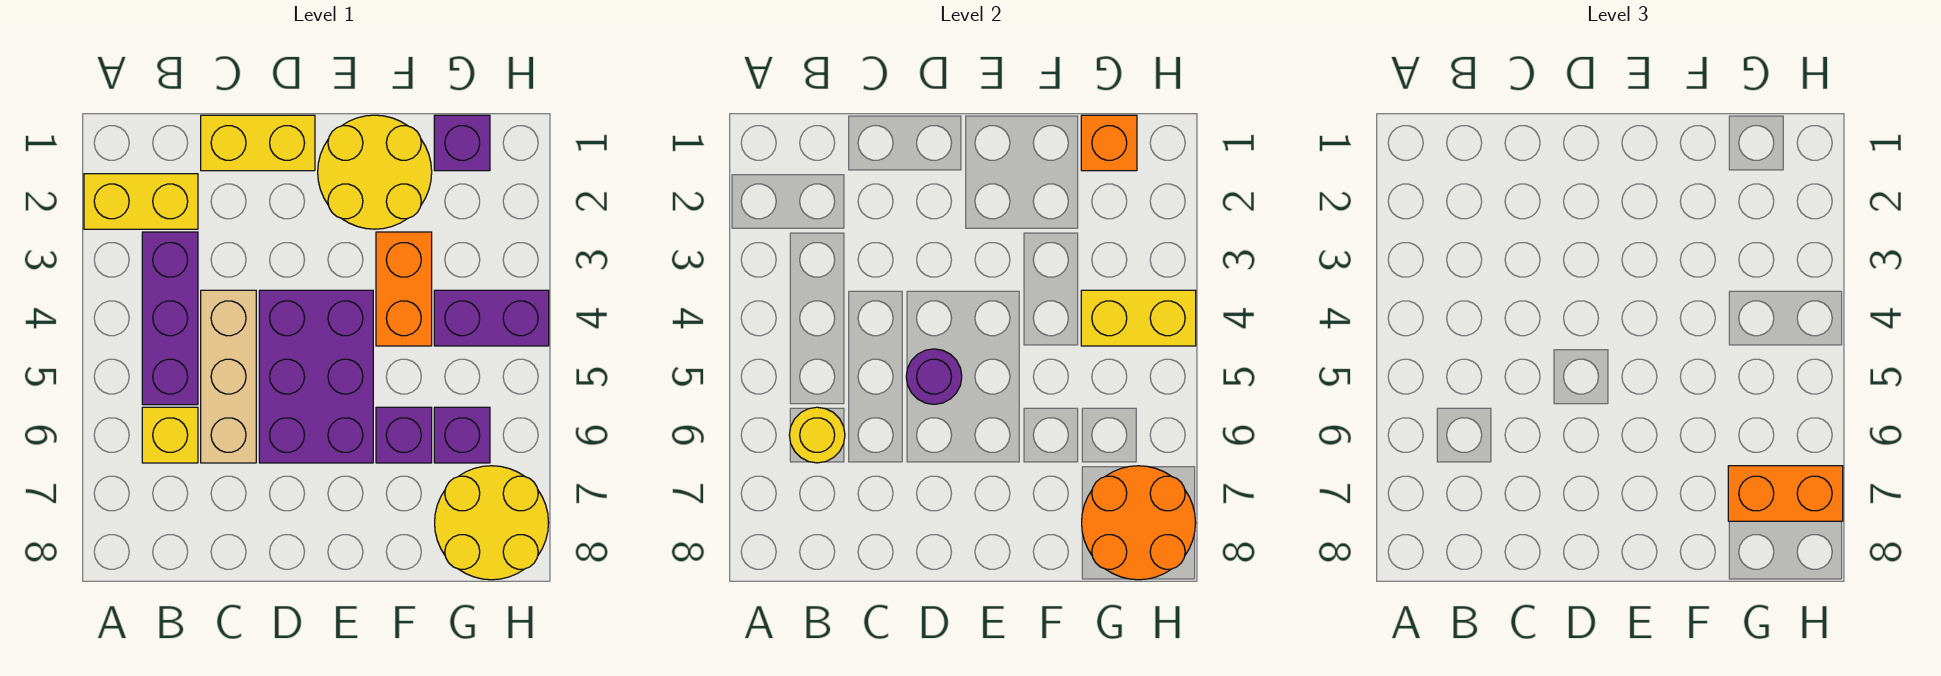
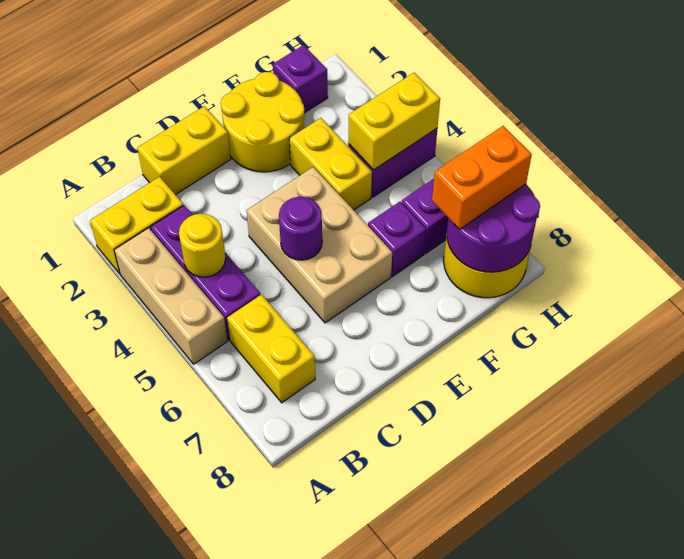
yellow 1x1 brick [142,407,198,463] -> yellow 1x2 brick [227,295,315,403]
yellow 1x1 round brick [789,407,845,463] -> yellow 1x1 round brick moved to [179,214,226,277]
tan 1x3 brick [201,290,256,463] -> tan 1x3 brick moved to [114,228,227,364]
purple 2x3 brick [259,290,373,463] -> tan 2x3 brick [246,167,392,323]
orange 1x2 brick [376,232,432,346] -> yellow 1x2 brick [289,118,372,210]
orange 1x1 brick [1081,115,1137,171] -> none
orange 2x2 round brick [1082,466,1196,580] -> purple 2x2 round brick [447,184,540,272]

